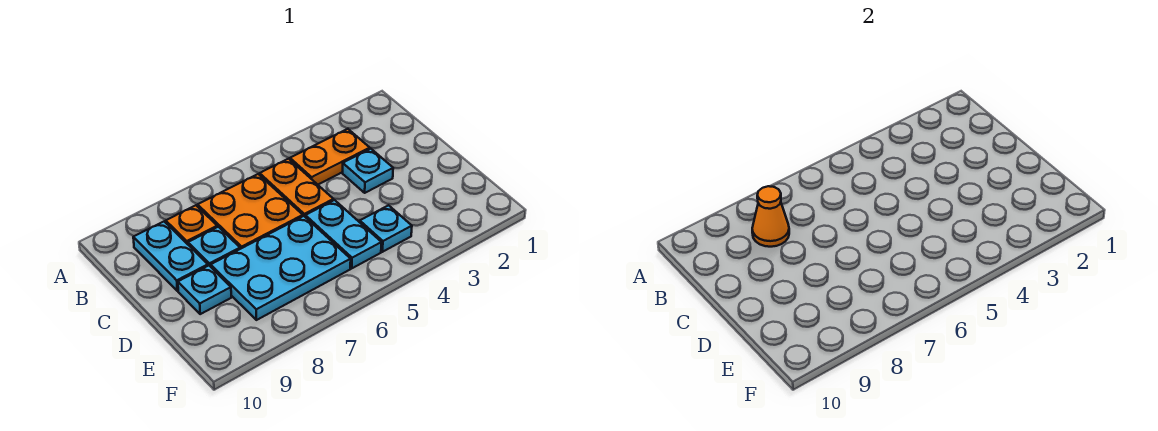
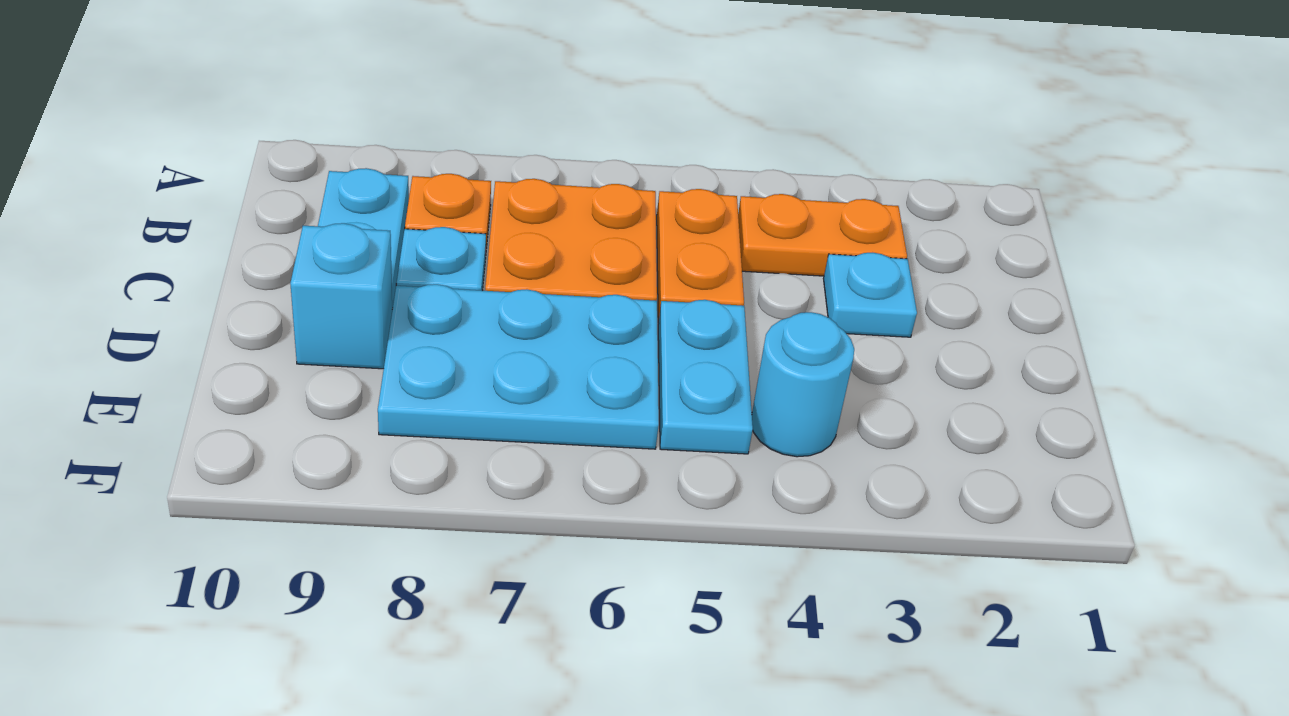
orange 1x1 cone [752,186,789,247] -> none
cyan 1x1 plate [178,266,231,314] -> cyan 1x1 brick [290,223,392,369]
cyan 1x1 plate [360,205,412,252] -> cyan 1x1 round brick [752,312,854,457]

